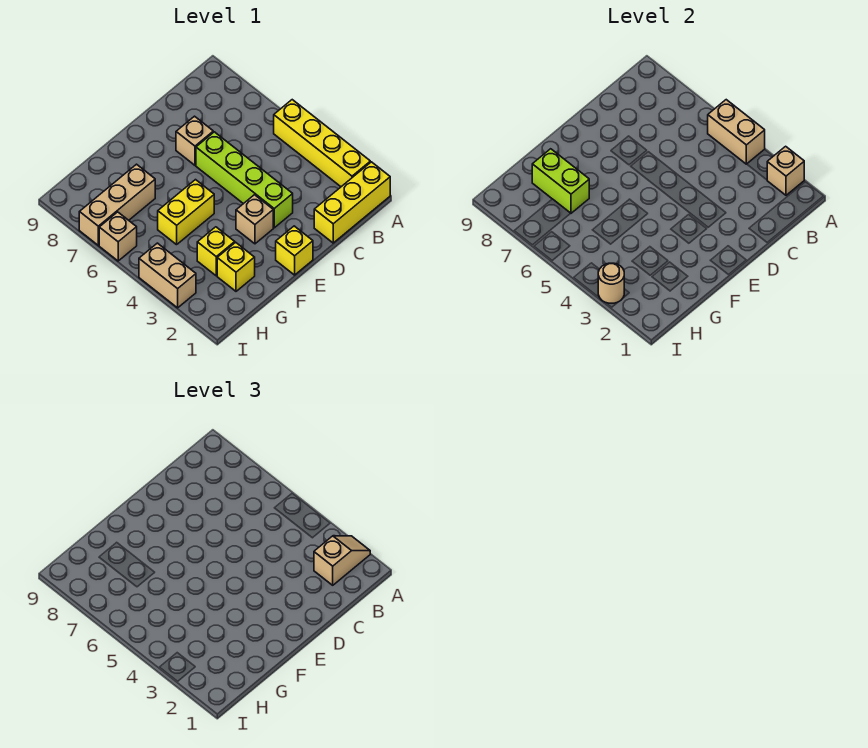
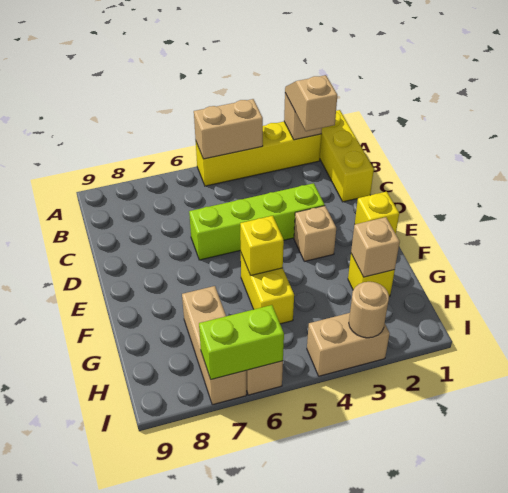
tan 1x1 brick [176,116,213,165] -> tan 1x1 brick moved to [351,217,400,277]
yellow 1x1 brick [197,227,235,276] -> yellow 1x1 brick moved to [240,216,284,275]
lime 1x2 brick [532,149,589,213] -> lime 1x2 brick moved to [199,305,284,379]

